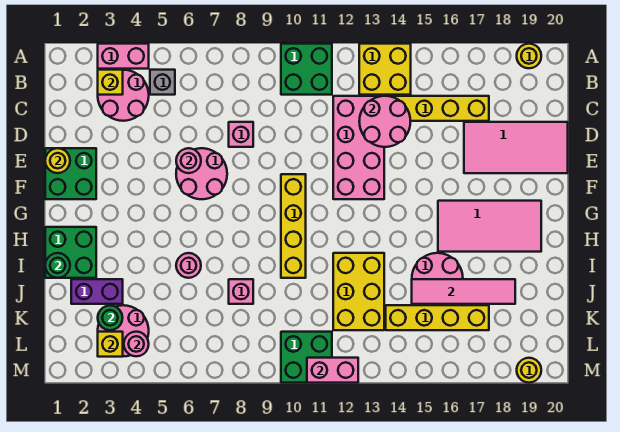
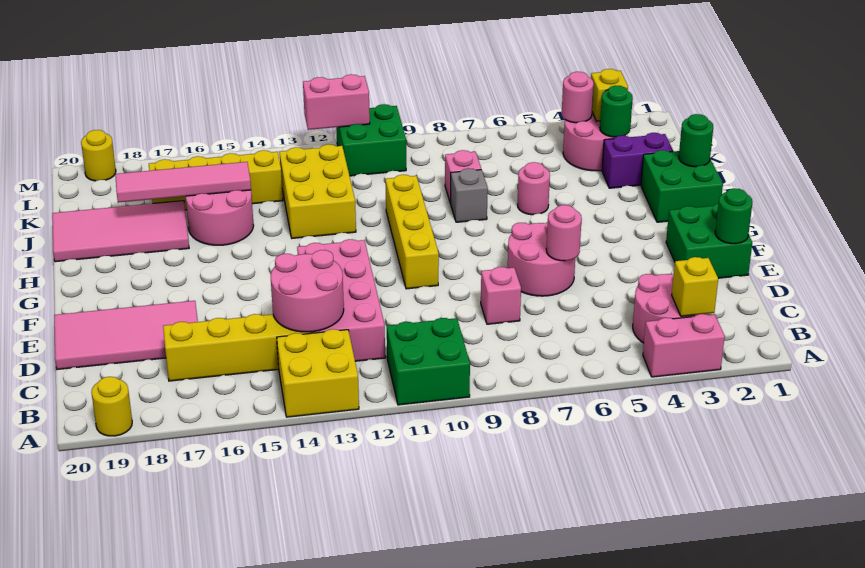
grey 1x1 brick [150,70,175,95] -> grey 1x1 brick moved to [450,168,488,222]
yellow 1x1 round brick [45,148,70,173] -> green 1x1 round brick [715,188,752,244]
pink 2x4 tile [438,201,541,252] -> pink 2x4 tile moved to [52,201,189,262]

